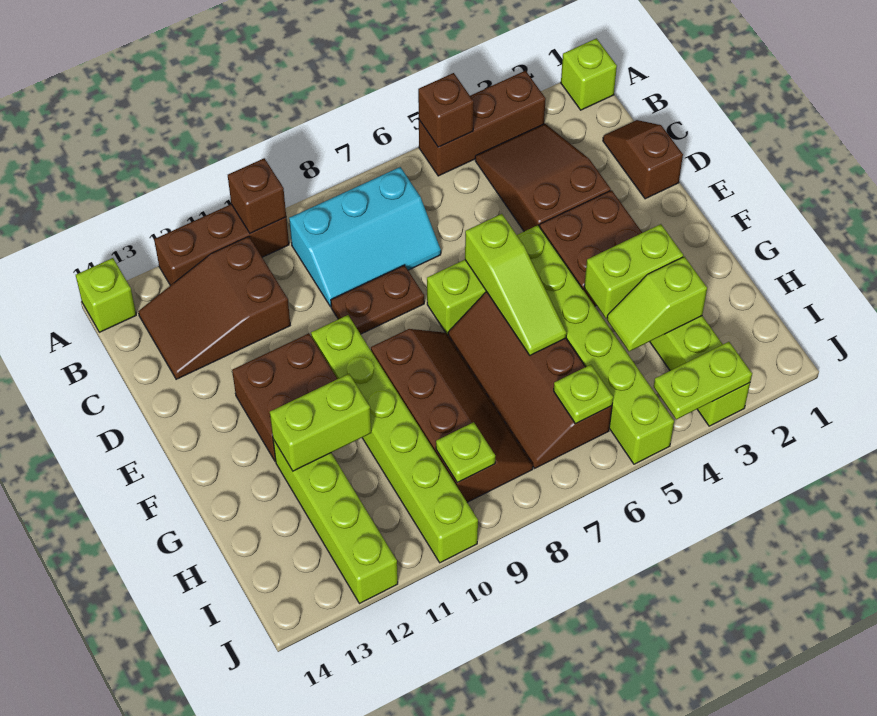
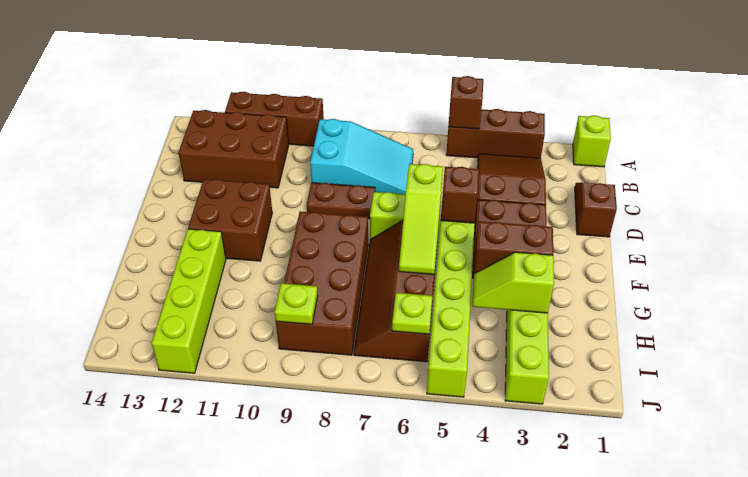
brown 1x1 brick [228,158,286,233] -> brown 1x1 brick moved to [441,167,479,223]
lime 1x1 brick [76,258,136,332] -> none
cyan 2x3 slope [289,167,441,307] -> cyan 2x3 slope turned to [310,119,413,194]
brown 2x3 slope [138,236,290,379] -> brown 2x3 brick [179,110,289,188]
lime 1x6 brick [311,315,478,563] -> none
brown 2x4 slope [371,329,533,502] -> brown 2x4 brick [276,211,368,355]
lime 1x2 brick [584,224,683,318] -> brown 1x2 brick [474,221,553,274]
lime 1x2 brick [270,374,371,471] -> none
lime 1x2 plate [654,342,752,419] -> none

